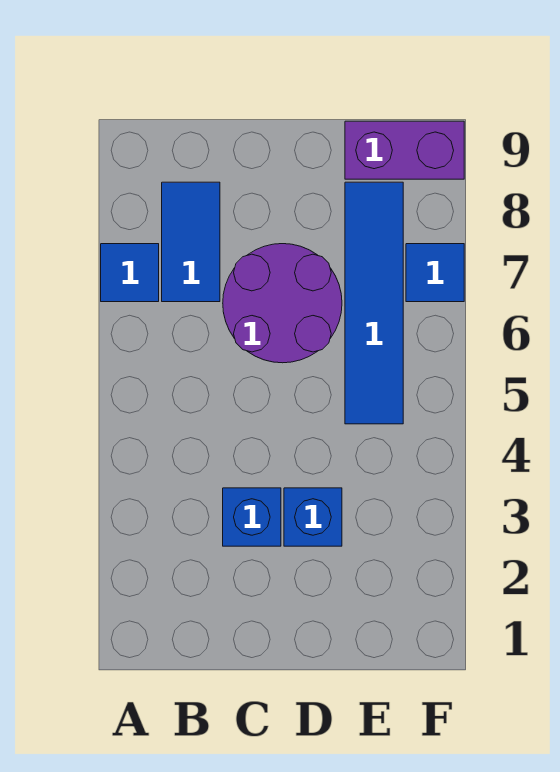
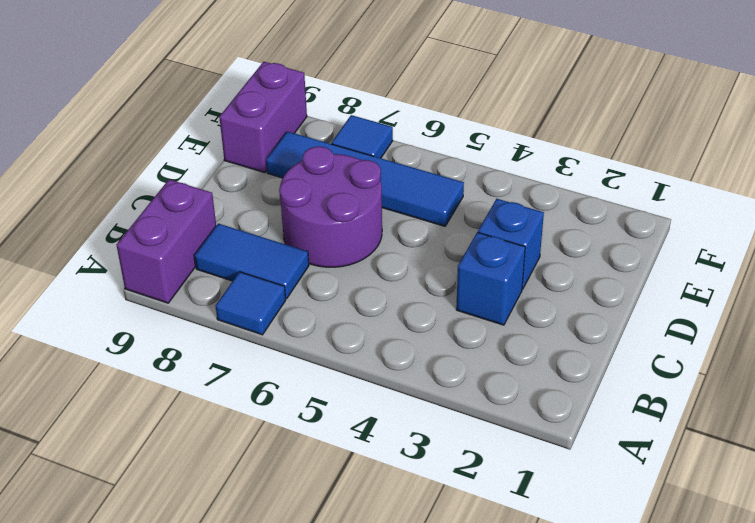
none -> purple 1x2 brick [117,180,216,303]

